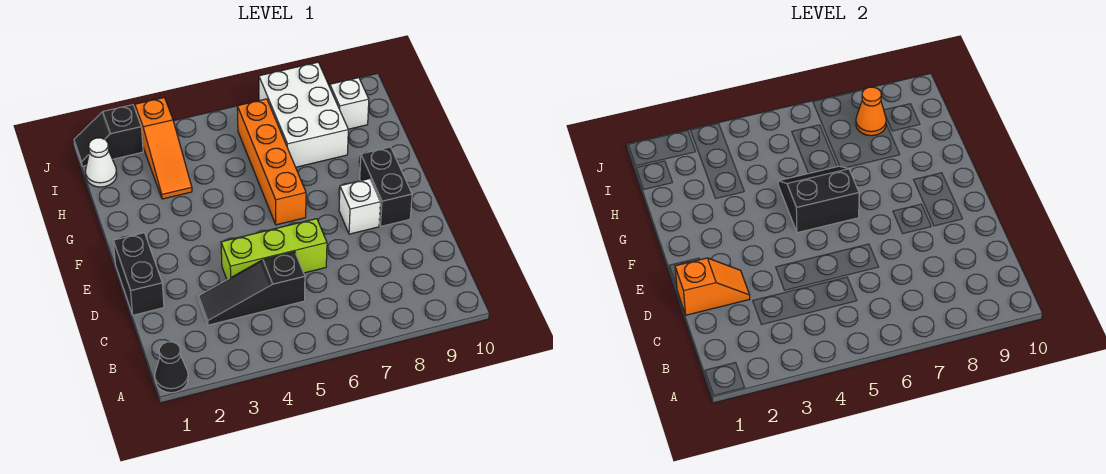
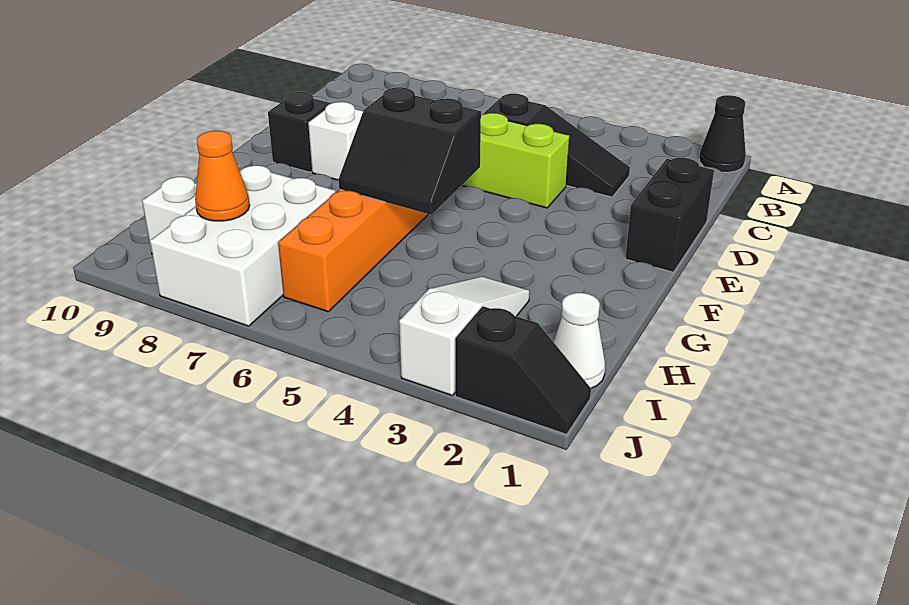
orange 1x2 slope [675,258,750,315] -> none
black 1x2 brick [360,147,412,226] -> black 1x1 brick [268,92,331,172]
orange 1x3 slope [135,98,192,199] -> white 1x3 slope [399,277,530,396]

